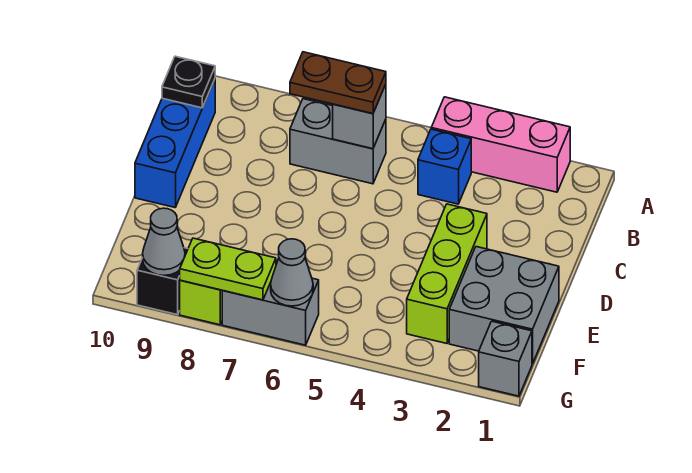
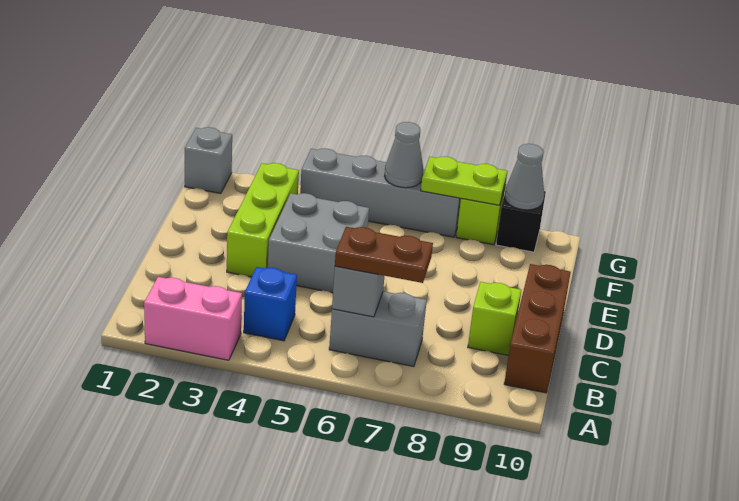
pink 1x3 brick [431,97,570,192] -> pink 1x2 brick [144,277,242,360]
blue 1x3 brick [135,79,215,207] -> brown 1x3 brick [504,264,571,393]
black 1x1 plate [162,56,215,108] -> none
none -> lime 1x1 brick [468,282,521,355]
grey 2x2 brick [449,247,559,364] -> grey 2x2 brick moved to [268,193,369,293]
grey 1x2 brick [222,278,319,345] -> grey 1x4 brick [300,148,461,237]

